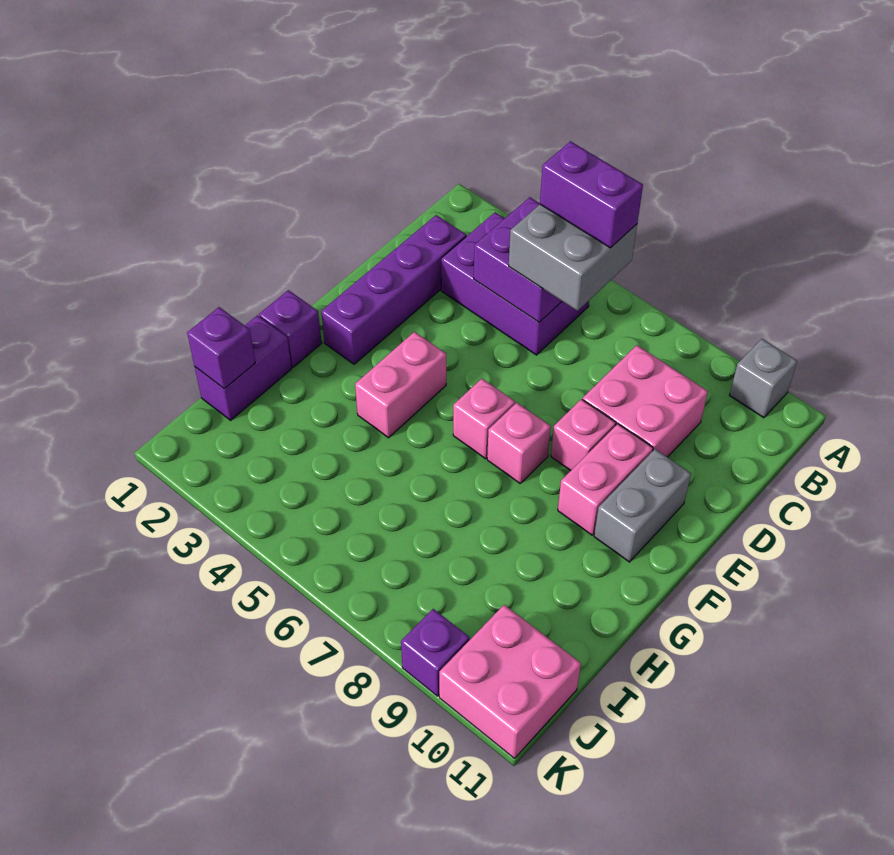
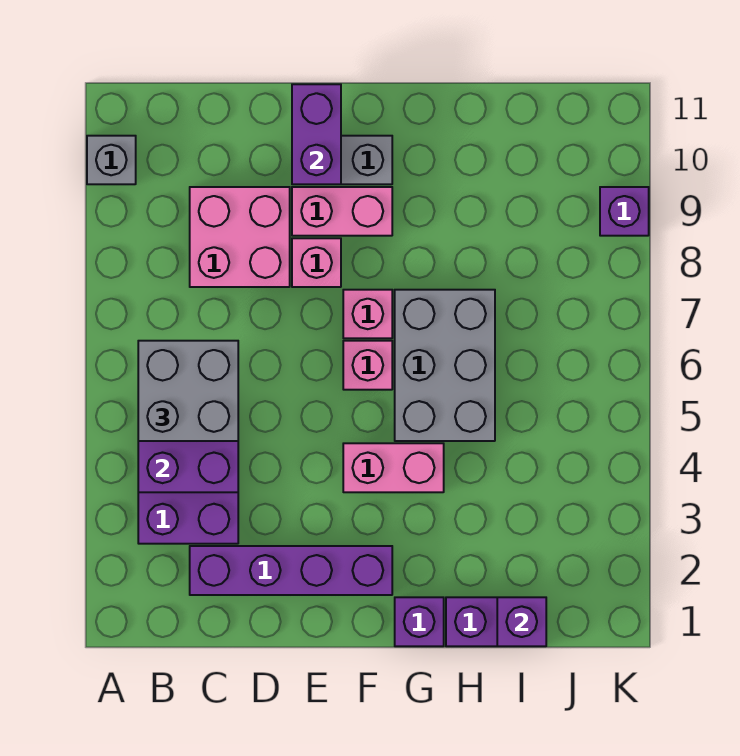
purple 1x2 brick [540,141,643,248] -> purple 1x2 brick moved to [292,84,341,184]
none -> grey 2x3 brick [395,290,495,441]
pink 2x2 brick [439,605,581,758] -> none

